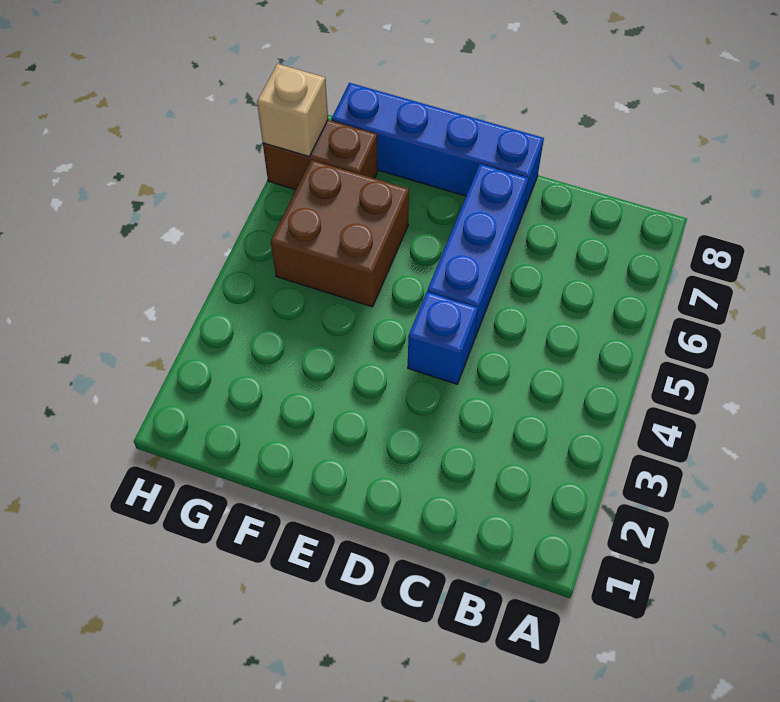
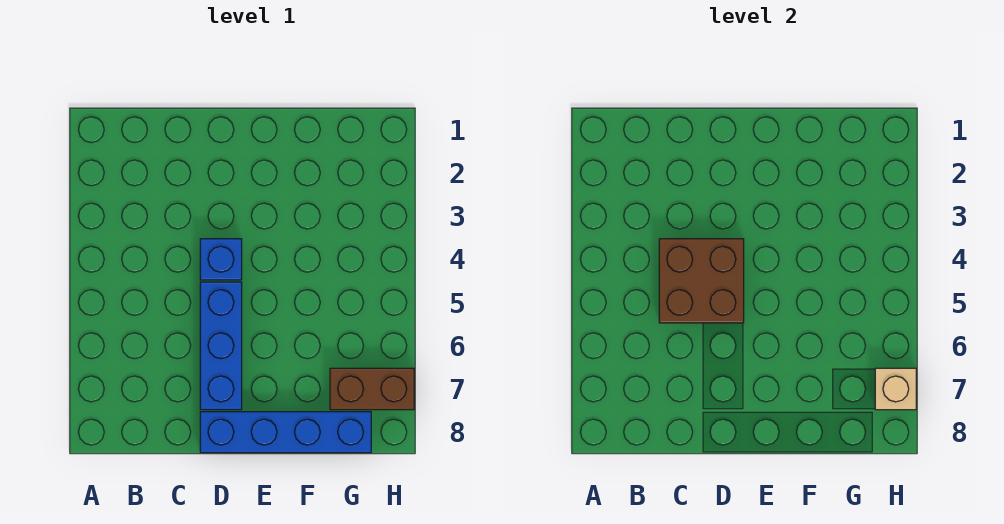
brown 2x2 brick [271,160,409,307] -> brown 2x2 brick moved to [659,239,744,323]

